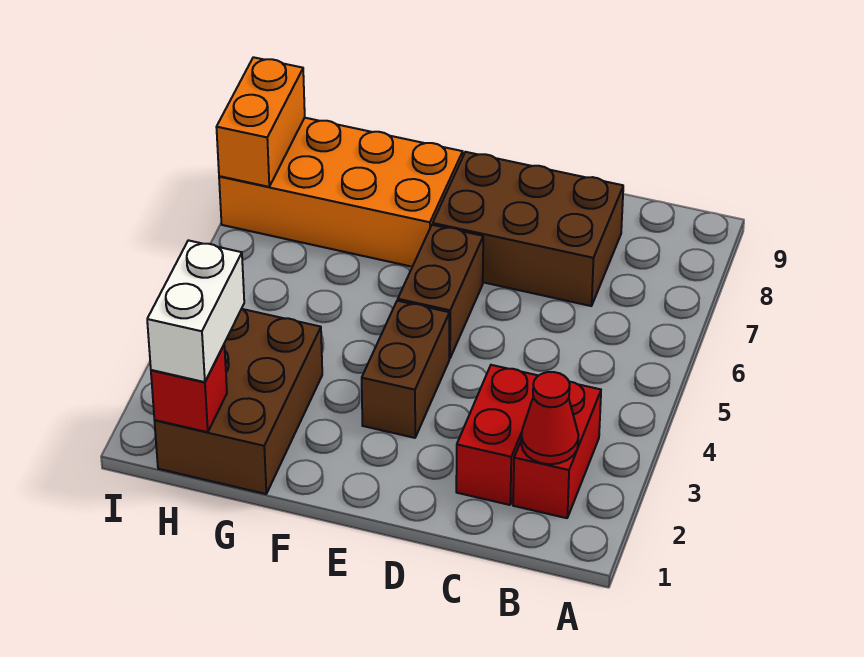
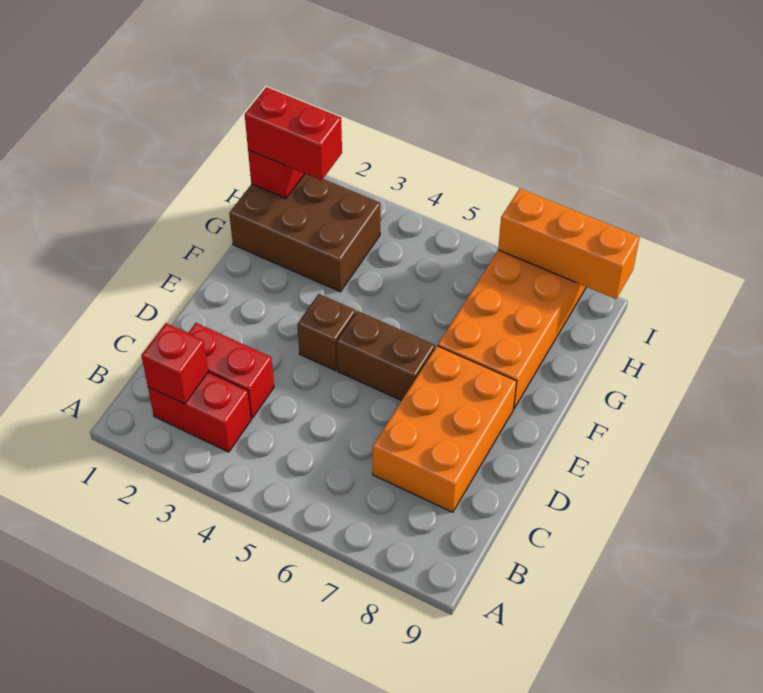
red 1x1 cone [521,372,578,464] -> red 1x1 brick [141,323,208,404]
brown 2x3 brick [433,152,623,306] -> orange 2x3 brick [373,346,517,512]
brown 1x2 brick [362,301,449,438] -> brown 1x1 brick [297,294,356,371]
white 1x2 brick [147,240,244,382] -> red 1x2 brick [245,87,342,180]
orange 1x2 brick [216,57,305,187] -> orange 1x3 brick [498,189,640,299]

